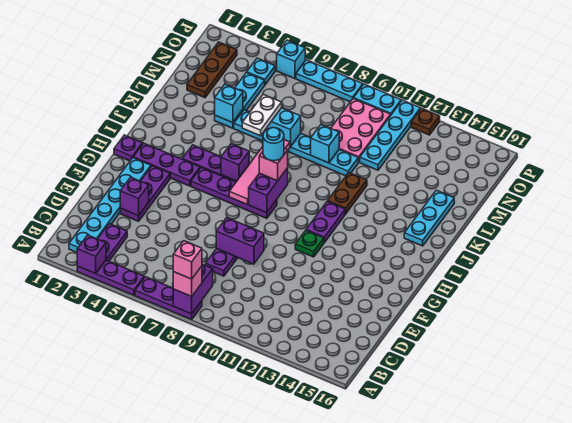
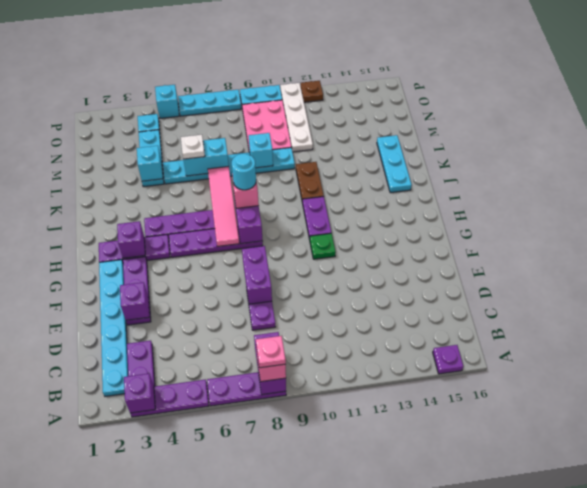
pink 1x1 brick [173,241,202,279] -> pink 1x1 plate [256,336,286,368]
purple 1x2 brick [216,218,264,264] -> purple 1x2 brick turned to [242,246,272,304]
purple 1x1 plate [114,135,143,161] -> purple 1x1 plate moved to [433,345,463,374]
purple 1x1 brick [221,144,249,181] -> purple 1x1 brick moved to [117,221,145,258]
white 1x2 plate [242,94,282,136] -> white 1x1 plate [181,135,205,159]
brown 1x3 plate [187,42,237,98] -> none
cyan 1x4 plate [360,100,421,170] -> white 1x4 plate [281,83,313,152]

